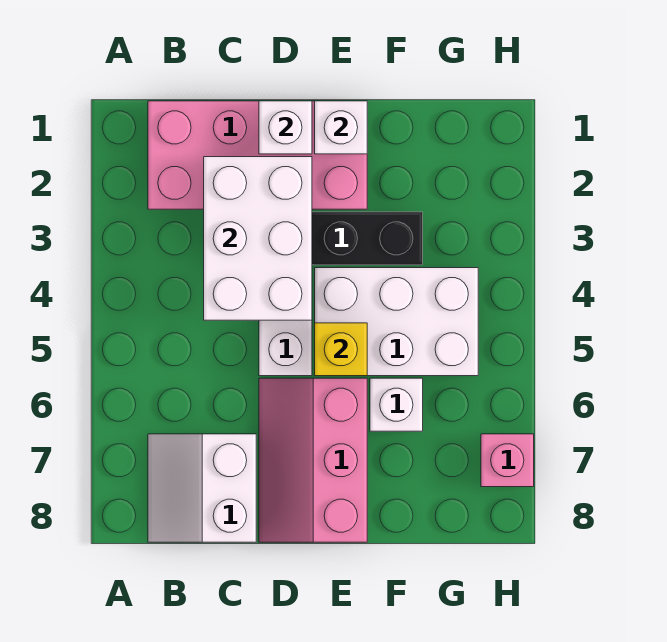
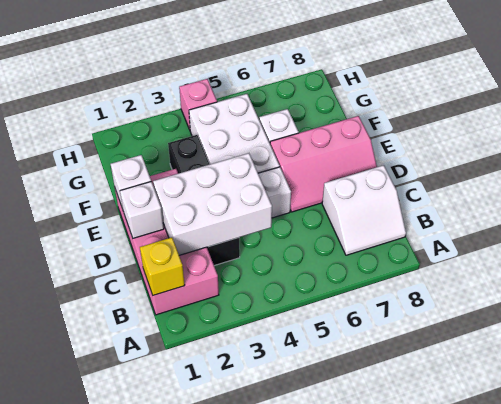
yellow 1x1 brick [315,323,367,376] -> yellow 1x1 brick moved to [140,237,185,295]
pink 1x1 brick [481,434,534,487] -> pink 1x1 brick moved to [179,79,217,130]

